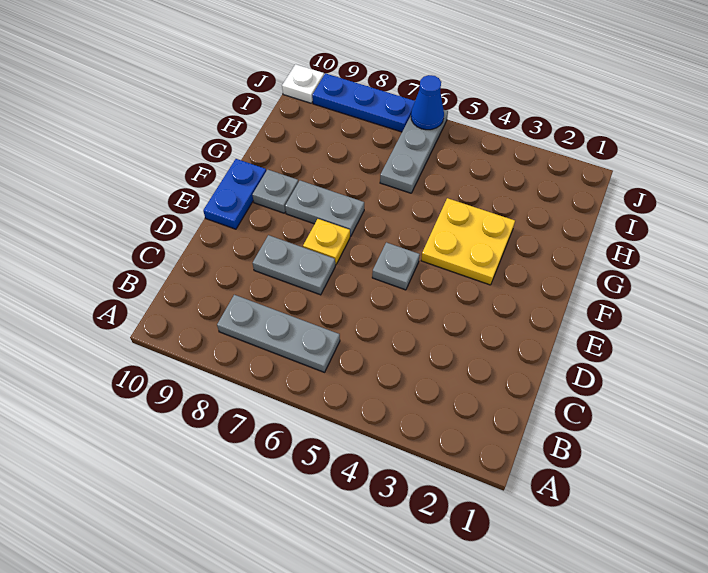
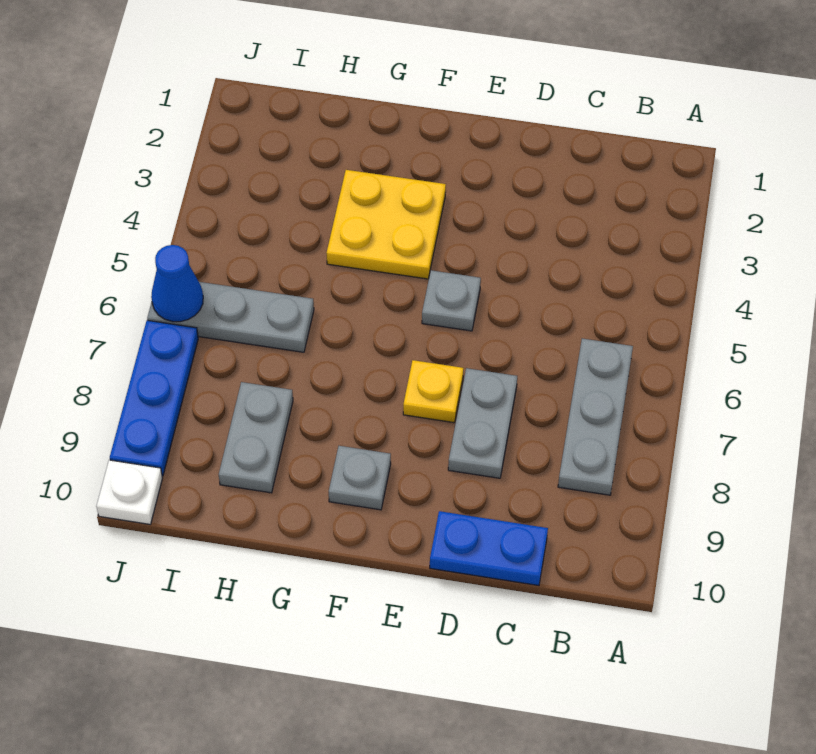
blue 1x2 plate [203,159,266,229] -> blue 1x2 plate moved to [430,511,548,586]
grey 1x2 plate [285,180,364,236] -> grey 1x2 plate moved to [219,382,293,493]

